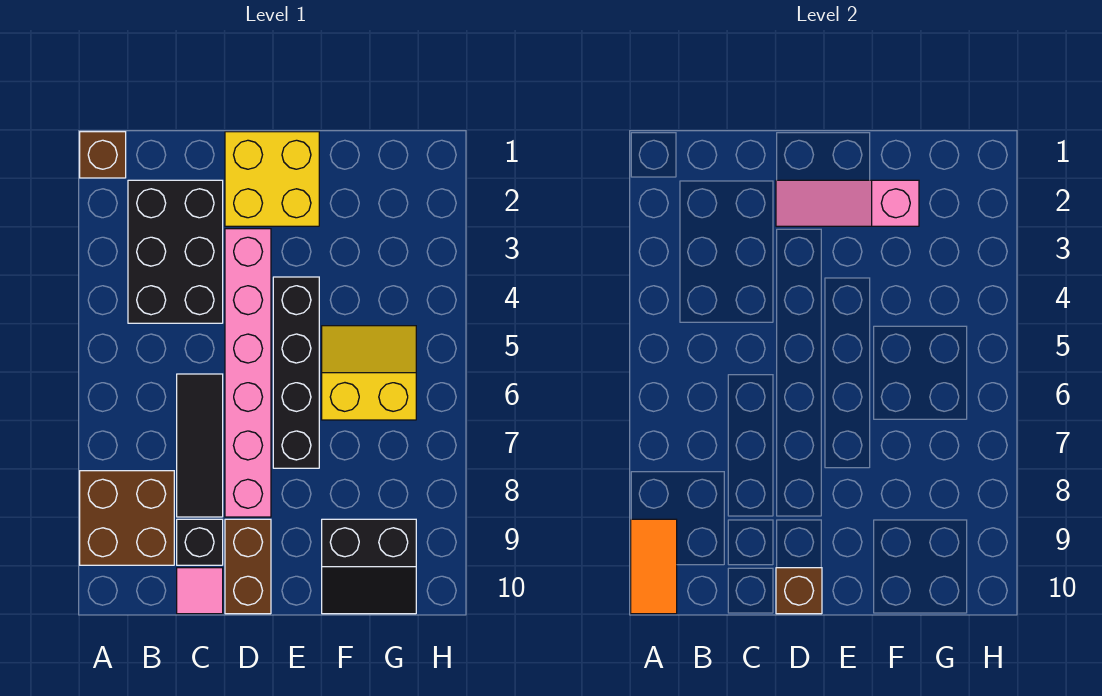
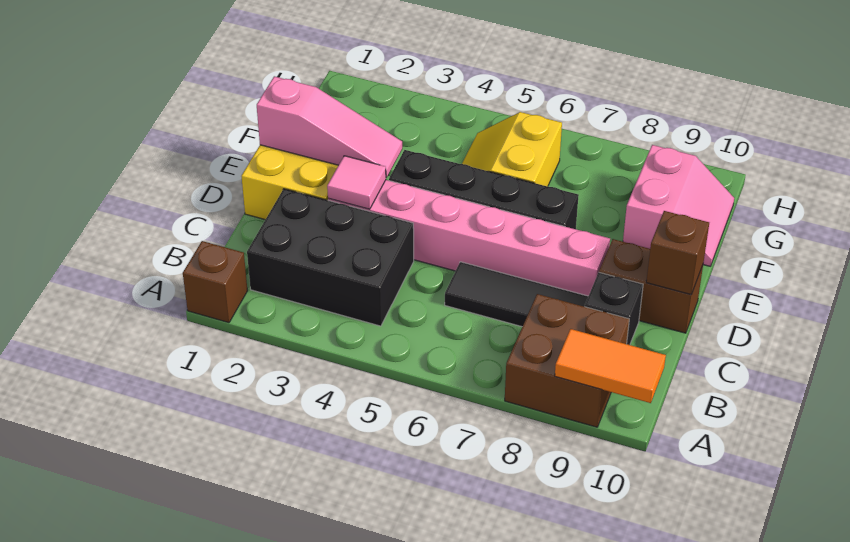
pink 1x1 tile [177,568,223,614] -> pink 1x1 tile moved to [327,156,386,209]
pink 1x3 slope [776,180,919,226] -> pink 1x3 slope turned to [257,76,402,178]
black 2x2 slope [322,519,416,614] -> pink 2x2 slope [623,145,734,266]

